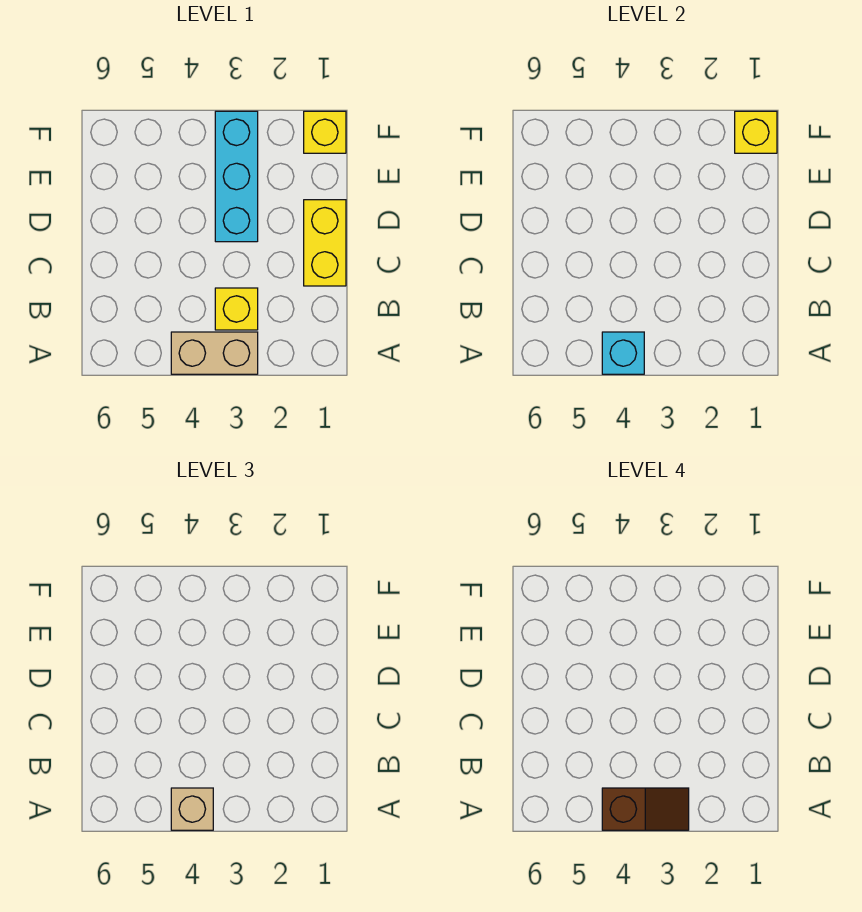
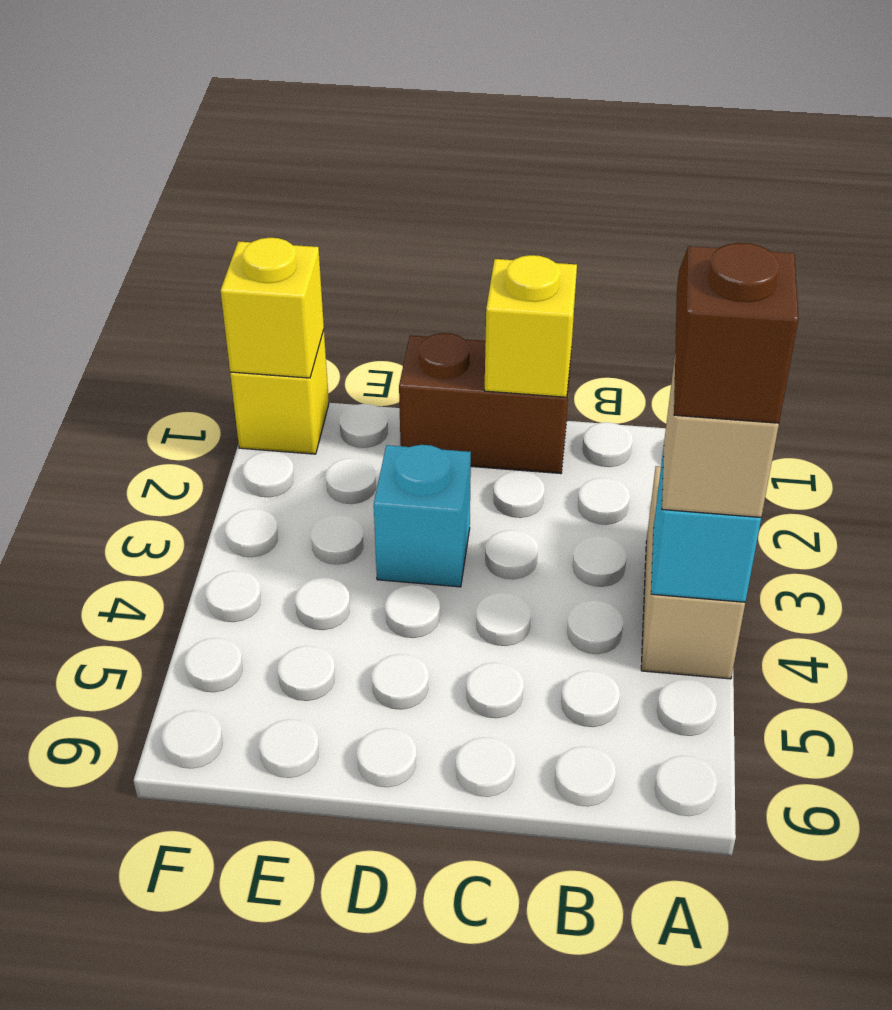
yellow 1x1 brick [215,288,258,330] -> yellow 1x1 brick moved to [484,255,577,397]
yellow 1x2 brick [304,200,346,286] -> brown 1x2 brick [399,333,571,474]
cyan 1x3 brick [215,111,258,242] -> cyan 1x1 brick [374,445,471,587]

